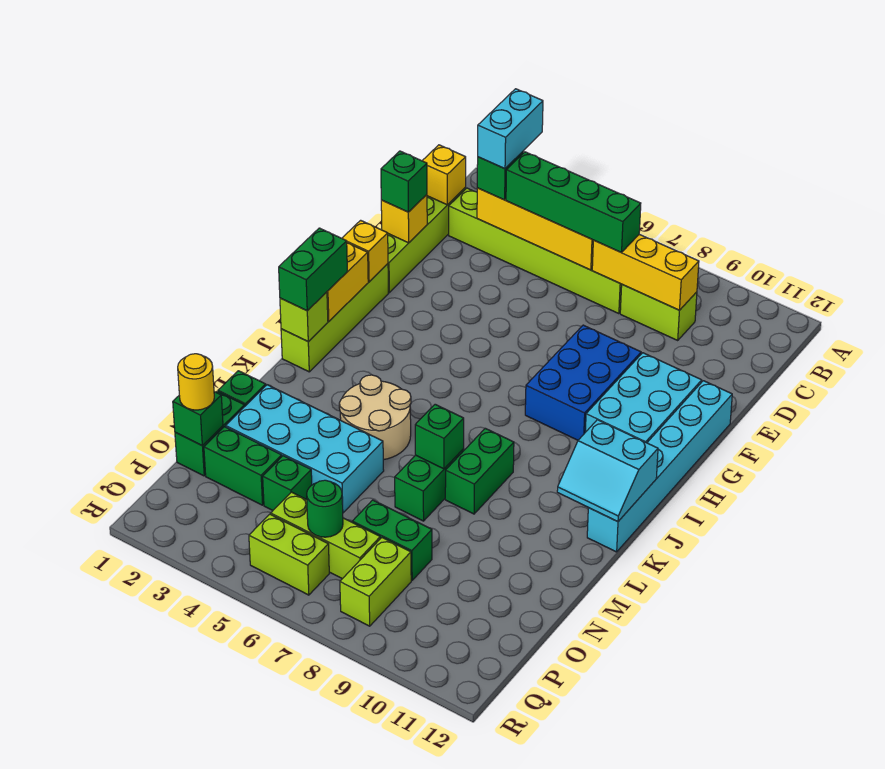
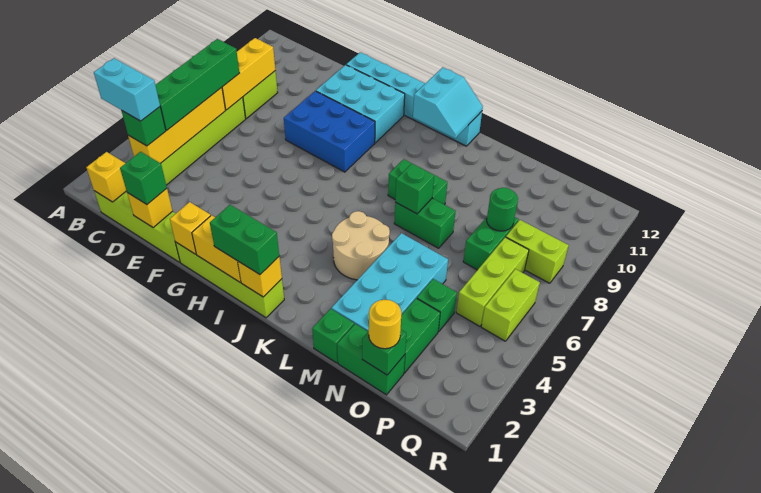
lime 1x1 brick [280,292,328,342] -> yellow 1x1 brick [238,257,282,297]
green 1x1 round brick [307,480,343,537] -> green 1x1 round brick moved to [487,188,518,231]

